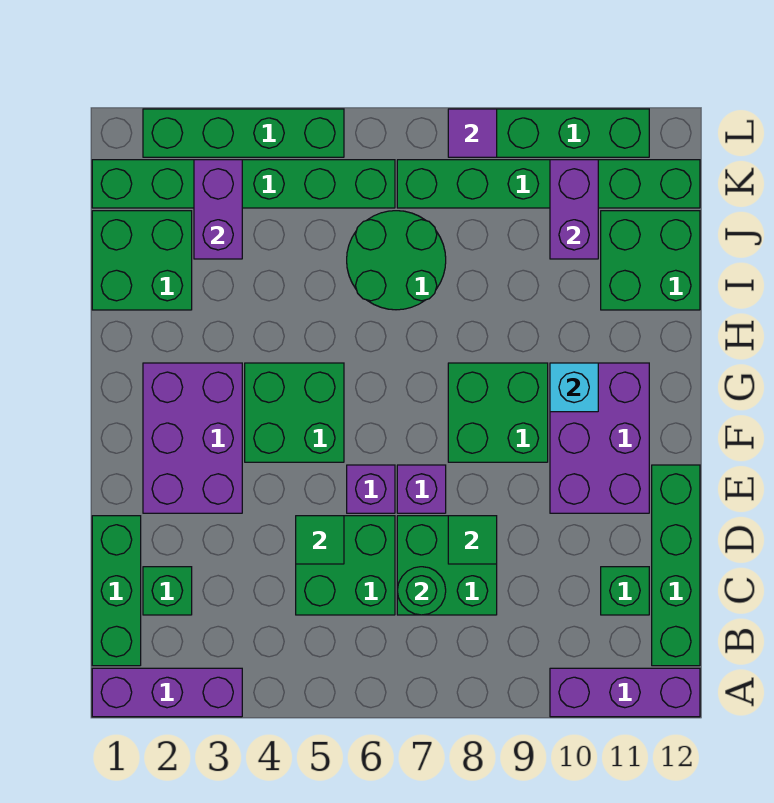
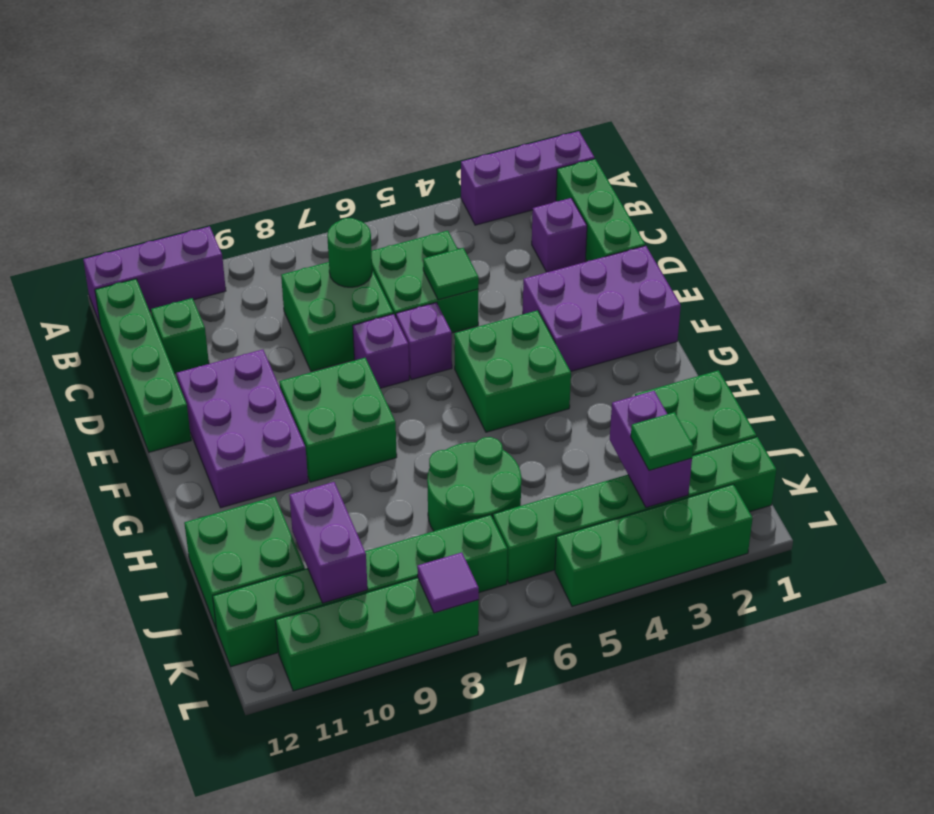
green 1x1 brick [143,567,192,615] -> purple 1x1 brick [532,198,587,272]
green 1x1 tile [448,516,497,564] -> green 1x1 tile moved to [631,412,693,471]
purple 2x3 brick [143,363,242,513] -> purple 2x3 brick turned to [523,246,681,371]
cyan 1x1 brick [550,363,598,412] -> none

